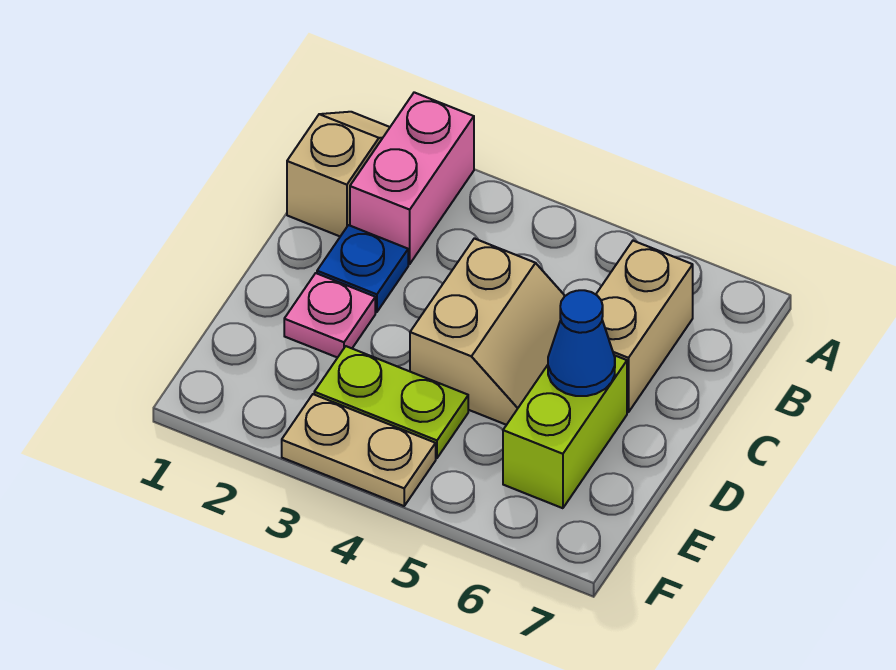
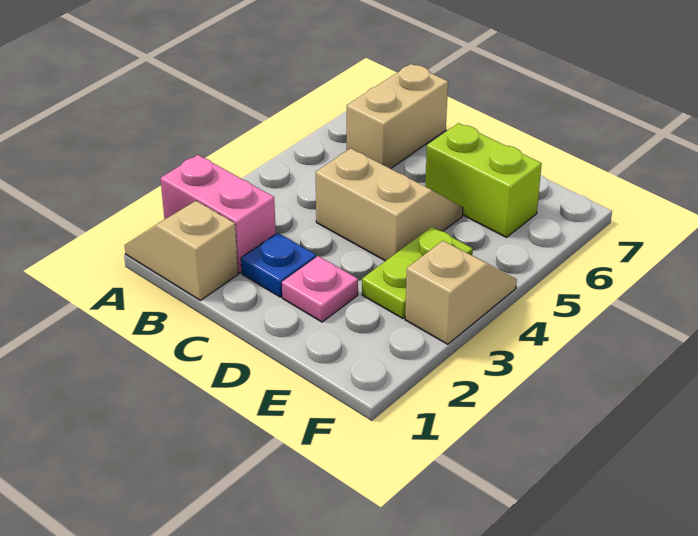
tan 1x2 brick [596,241,693,412] -> tan 1x2 brick turned to [347,64,448,169]
blue 1x1 cone [548,290,615,396] -> none
tan 1x2 plate [282,394,436,506] -> tan 1x2 slope [405,241,517,344]

